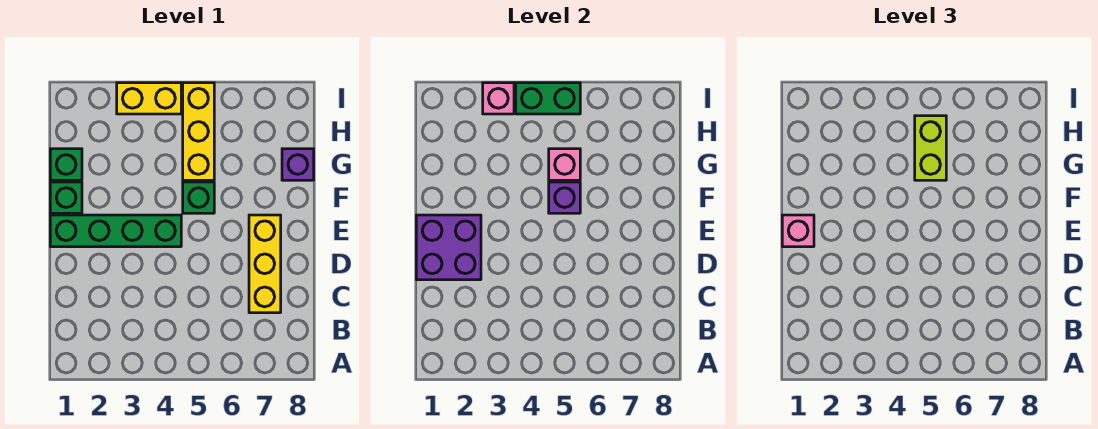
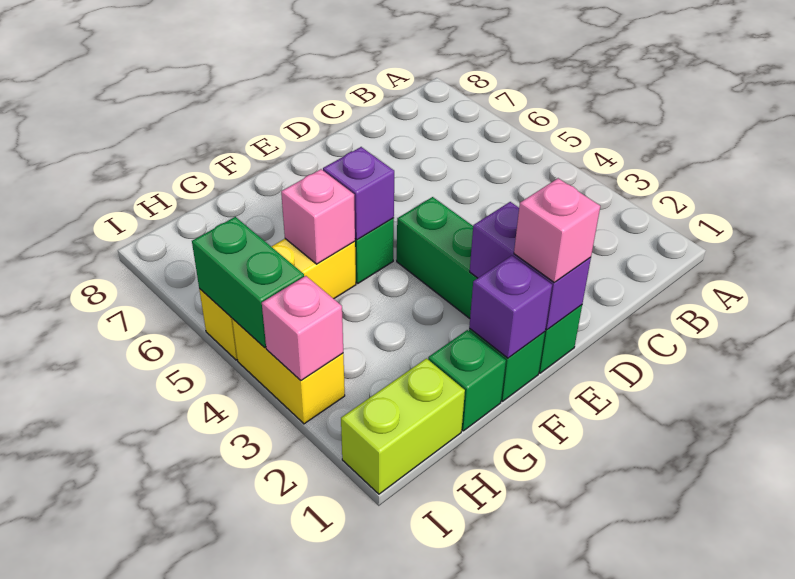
yellow 1x3 brick [249,215,281,313] -> none
purple 2x2 brick [416,215,481,280] -> purple 1x2 brick [470,202,591,330]
lime 1x2 brick [915,116,946,180] -> lime 1x2 brick moved to [341,358,465,494]
purple 1x1 brick [282,149,314,180] -> purple 1x1 brick moved to [469,256,552,358]

